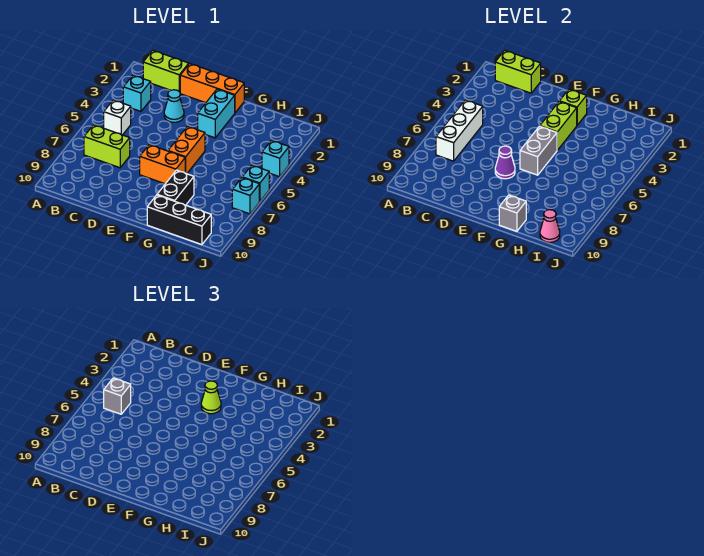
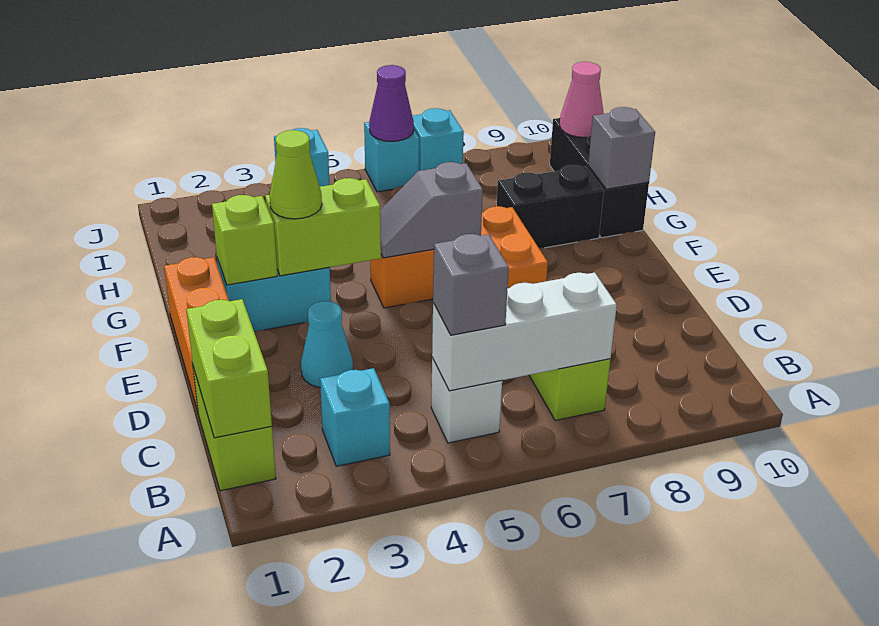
purple 1x1 cone [495,146,515,179] -> purple 1x1 cone moved to [369,65,414,141]
grey 1x2 brick [520,126,557,175] -> grey 1x2 slope [380,162,483,258]

